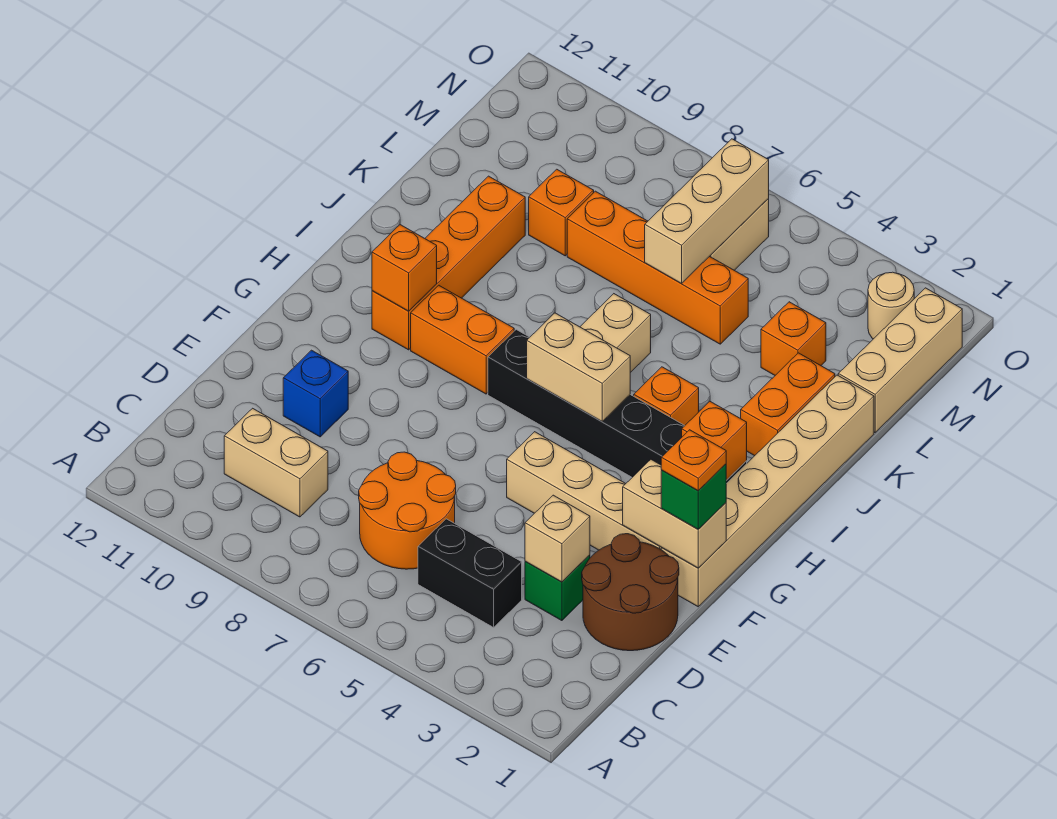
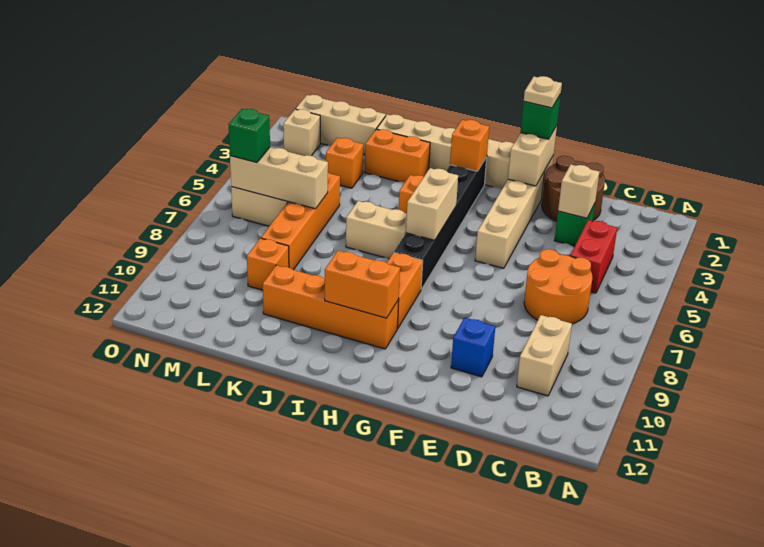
black 1x2 brick [418,519,522,627] -> red 1x2 brick [570,220,617,293]
orange 1x1 plate [661,430,726,491] -> tan 1x1 plate [524,76,562,108]
orange 1x1 brick [372,225,437,311] -> orange 1x2 brick [325,251,400,318]
tan 1x1 round brick [868,272,914,339] -> tan 1x1 brick [283,109,320,156]
none -> green 1x1 brick [228,109,270,163]

